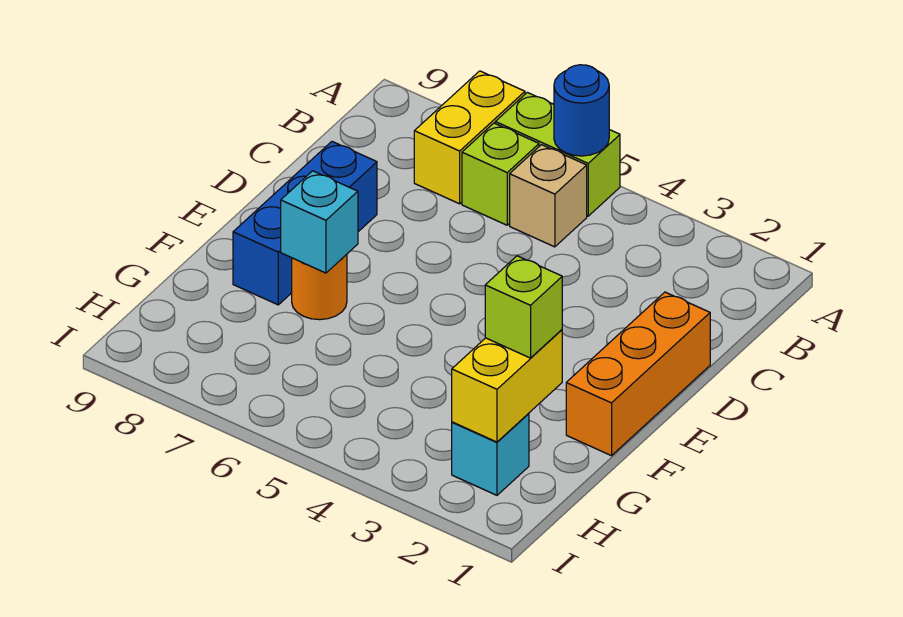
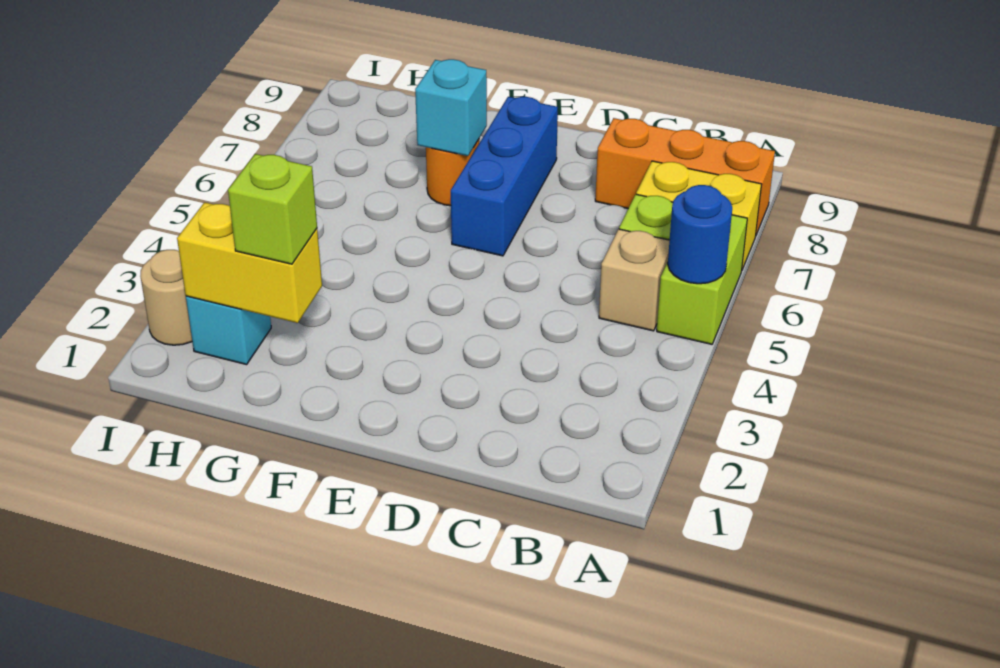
orange 1x3 brick [566,292,710,456] -> orange 1x3 brick moved to [595,118,775,235]
blue 1x3 brick [233,142,377,305] -> blue 1x3 brick turned to [451,97,558,256]
none -> tan 1x1 round brick [140,250,192,345]

